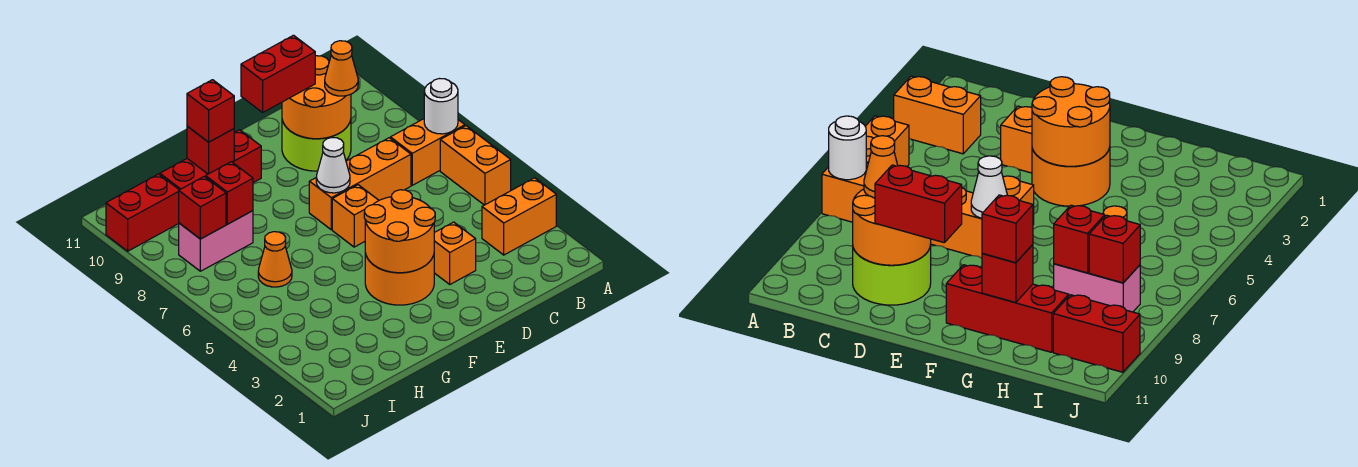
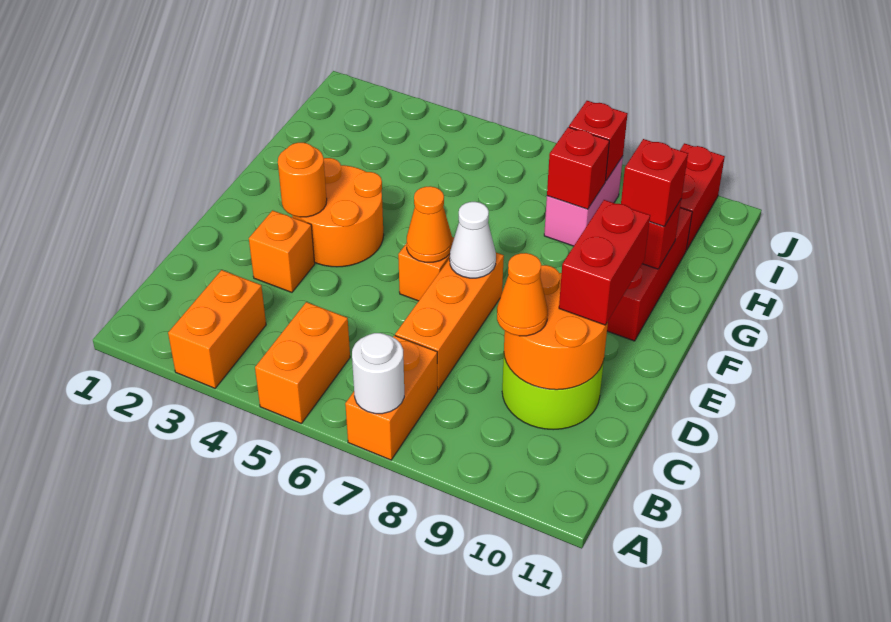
orange 1x2 brick [440,126,511,205] -> orange 1x2 brick turned to [255,302,350,423]
orange 2x2 round brick [364,190,435,273] -> orange 1x1 round brick [278,143,327,217]
orange 1x1 cone [258,232,292,287] -> orange 1x1 cone moved to [407,186,452,262]

